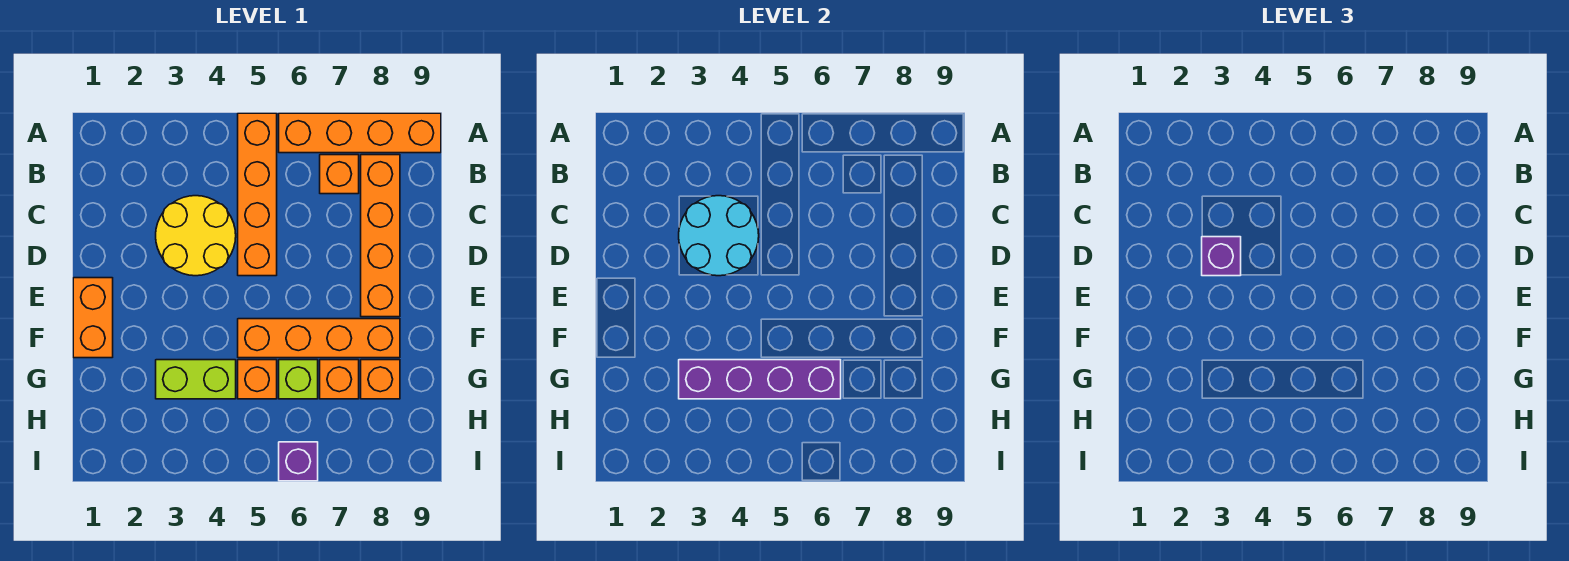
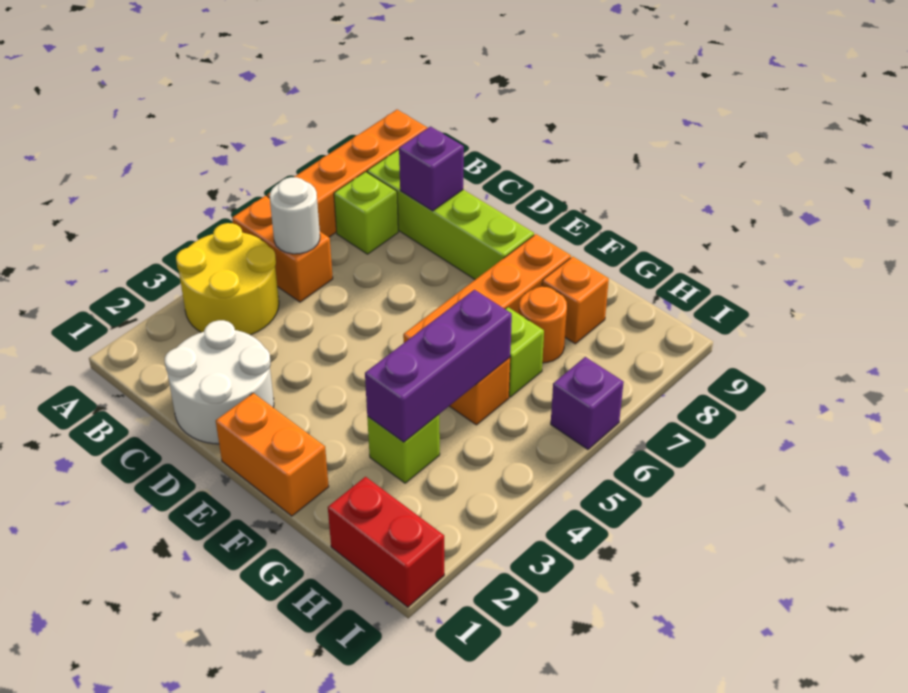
orange 1x4 brick [238,113,277,276] -> orange 1x2 brick [232,196,333,302]
none -> white 1x1 round brick [270,177,320,254]
orange 1x1 brick [320,155,359,194] -> lime 1x1 brick [334,172,398,254]
orange 1x4 brick [361,155,400,317] -> lime 1x4 brick [367,150,534,280]
none -> white 2x2 round brick [165,320,274,444]
yellow 2x2 round brick [156,196,236,276] -> yellow 2x2 round brick moved to [176,223,279,335]
cyan 2x2 round brick [679,196,759,276] -> none
purple 1x1 brick [1202,237,1241,276] -> purple 1x1 brick moved to [399,127,464,211]
lime 1x2 brick [156,360,236,399] -> lime 1x1 brick [367,415,440,483]
purple 1x4 brick [679,360,841,399] -> purple 1x3 brick [365,290,512,442]
orange 1x1 brick [320,360,359,399] -> orange 1x1 round brick [519,287,567,363]
none -> red 1x2 brick [328,477,444,607]

